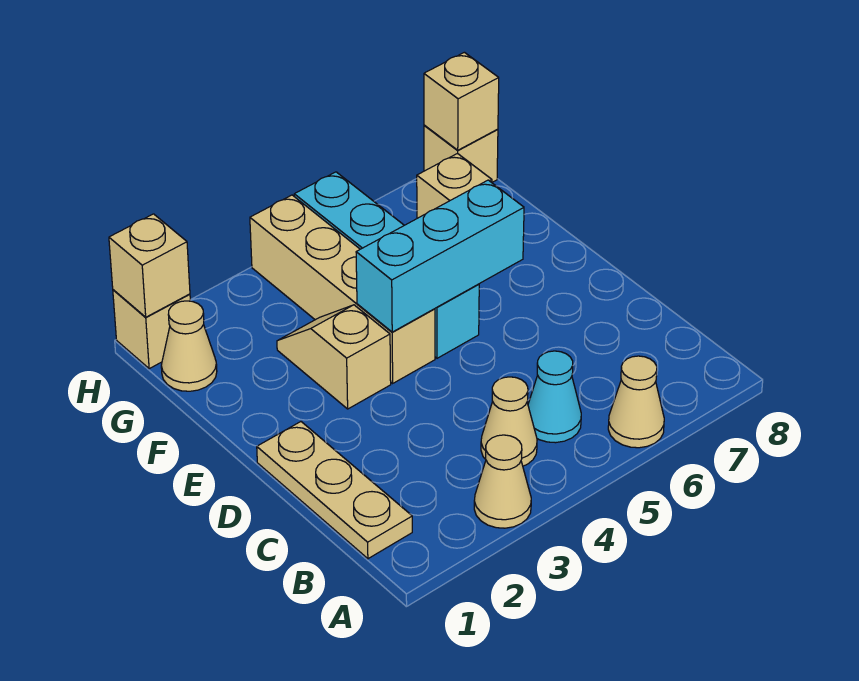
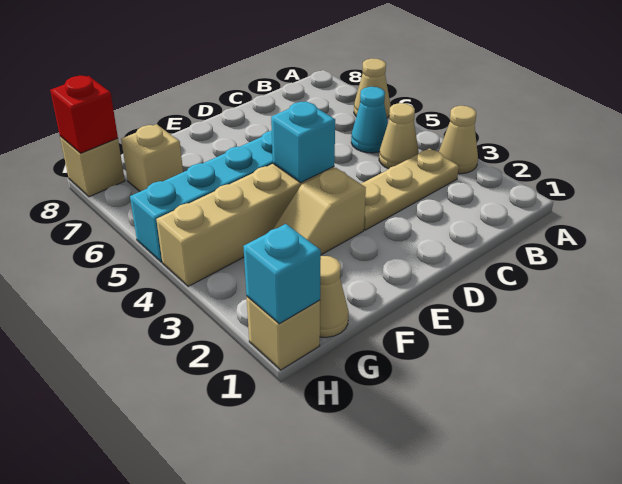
tan 1x3 plate [257,422,412,559] -> tan 1x3 plate moved to [360,148,459,230]
cyan 1x3 brick [356,180,524,332] -> cyan 1x1 brick [271,101,335,182]
tan 1x1 brick [109,214,190,317] -> cyan 1x1 brick [243,224,321,324]
tan 1x1 brick [424,52,499,150] -> red 1x1 brick [50,76,118,153]

